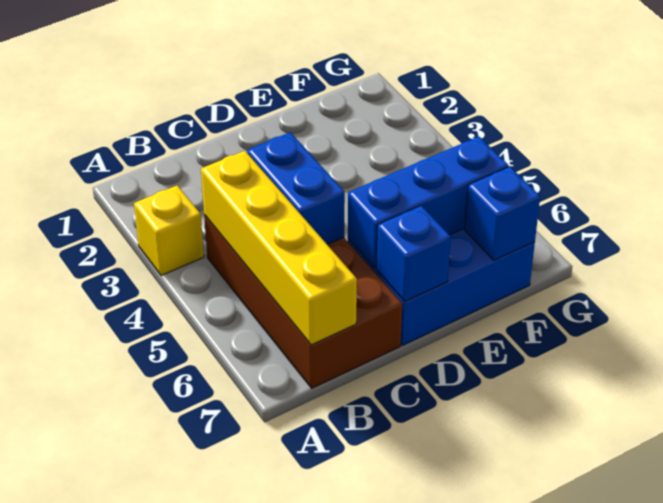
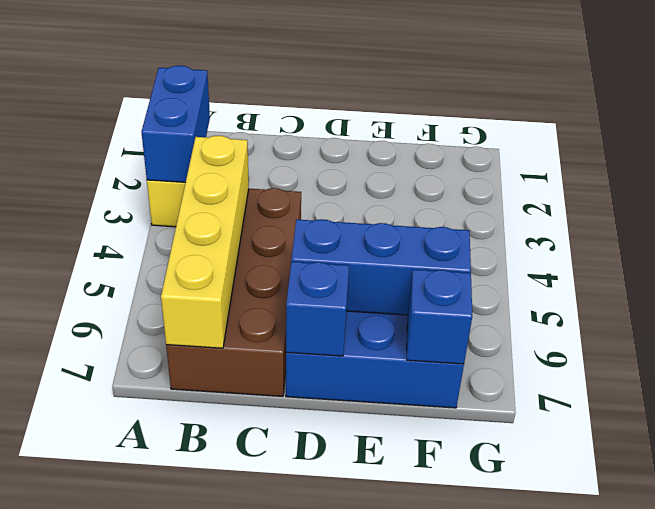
blue 1x2 brick [247,132,345,245] -> blue 1x2 brick moved to [141,65,210,182]

